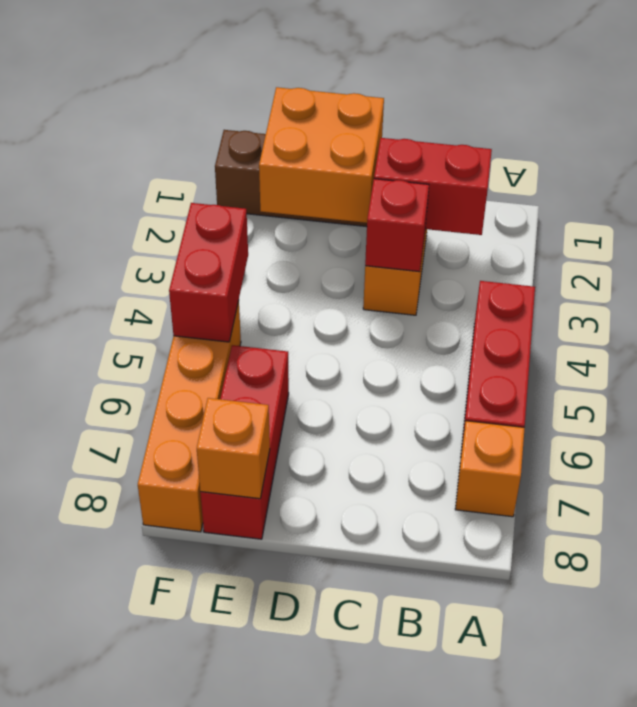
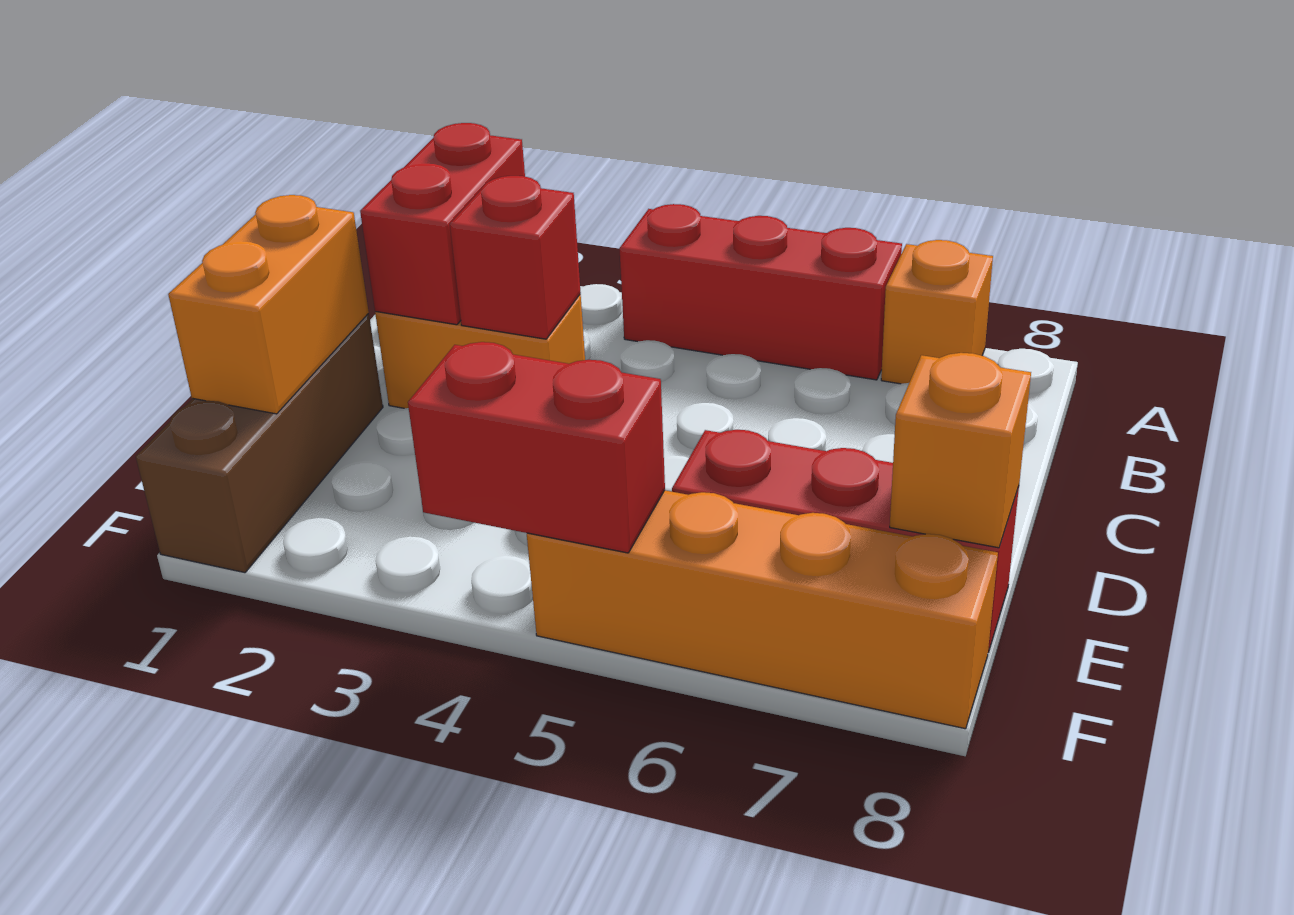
orange 2x2 brick [259,87,384,223] -> orange 1x2 brick [168,195,369,414]

